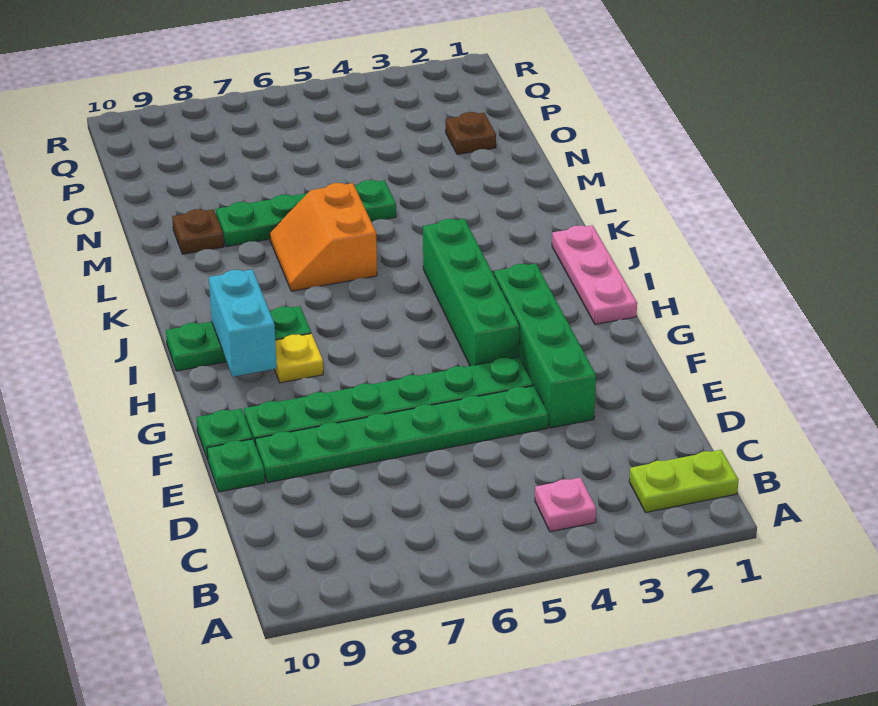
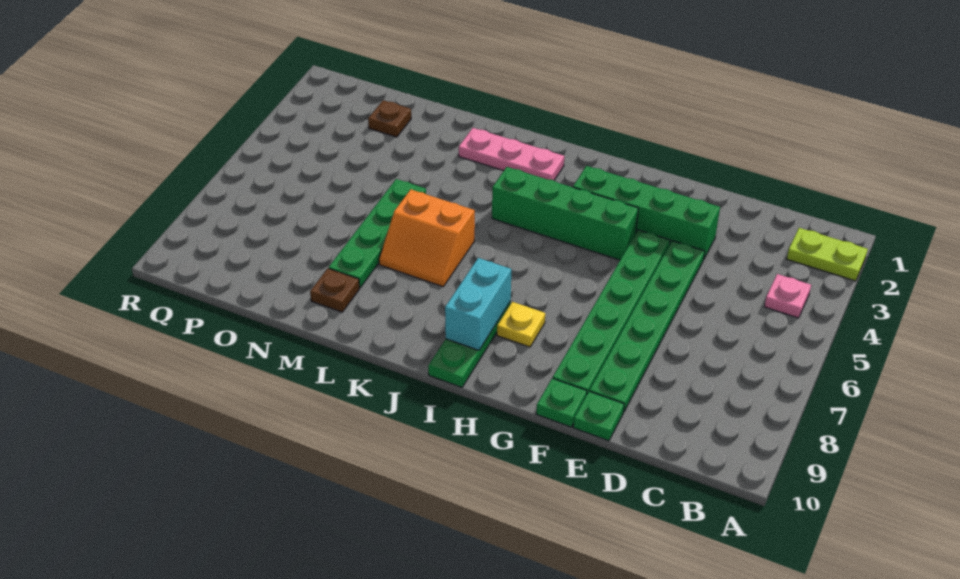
lime 1x2 plate [629,450,739,512] -> lime 1x2 plate turned to [787,228,868,281]
pink 1x3 plate [552,225,637,325] -> pink 1x3 plate moved to [459,128,564,180]
cyan 1x2 brick [209,269,277,377] -> cyan 1x2 brick turned to [445,258,511,350]

